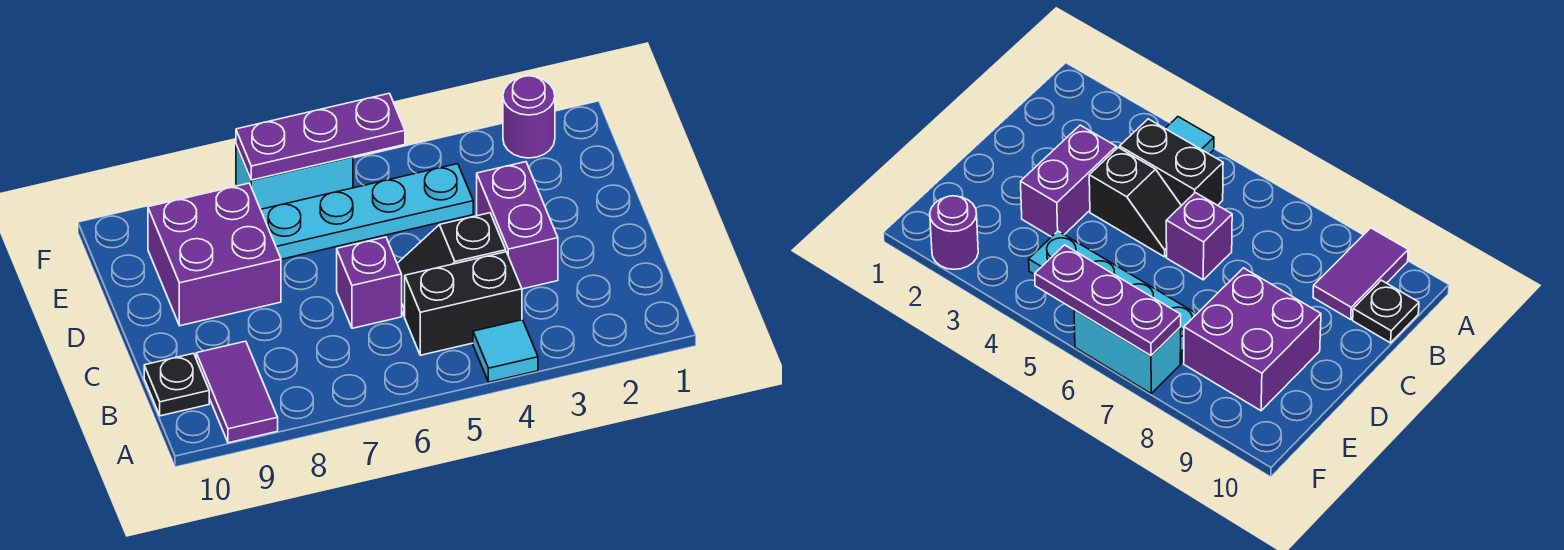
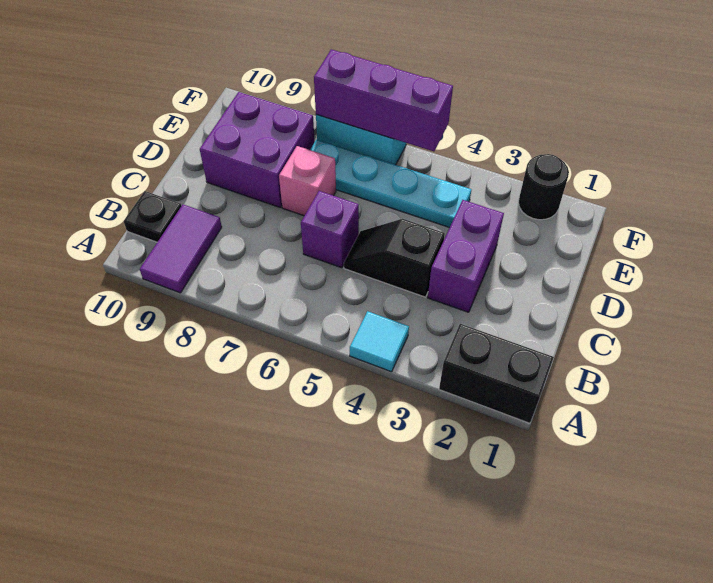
black 1x2 brick [405,252,522,355] -> black 1x2 brick moved to [439,324,554,423]
none -> pink 1x1 brick [279,146,336,216]
purple 1x1 round brick [503,76,555,158] -> black 1x1 round brick [518,154,569,220]
purple 1x3 plate [236,93,405,180] -> purple 1x3 brick [314,49,453,151]

